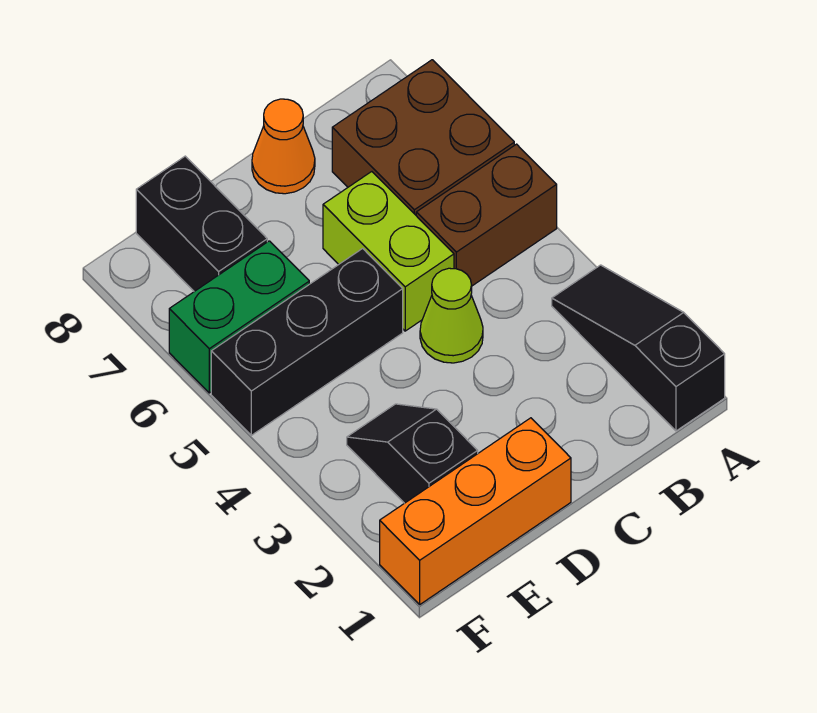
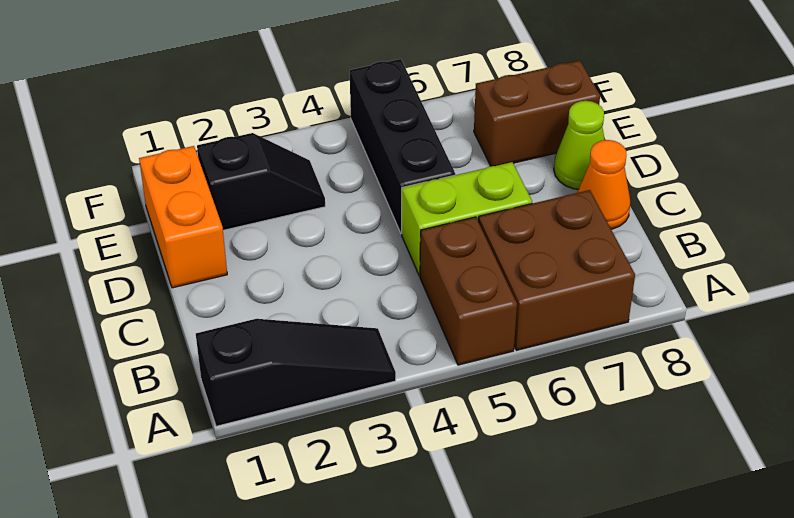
lime 1x1 cone [420,268,483,363] -> lime 1x1 cone moved to [554,101,605,189]
orange 1x3 brick [380,418,571,604] -> orange 1x2 brick [139,146,227,288]
green 1x2 brick [169,241,309,393] -> none
black 1x2 brick [136,156,267,291] -> brown 1x2 brick [474,60,600,166]

